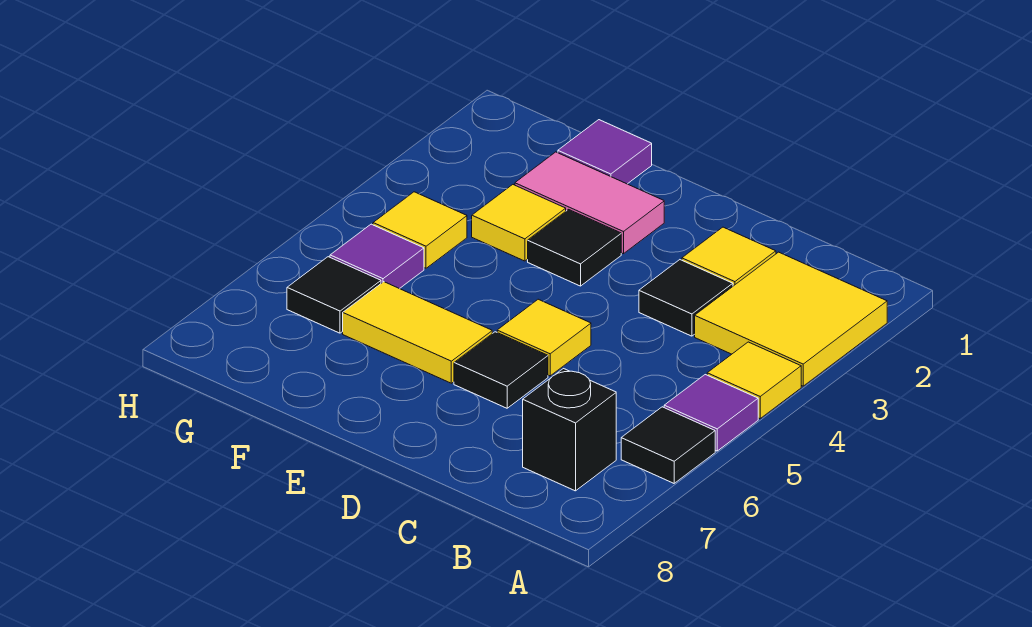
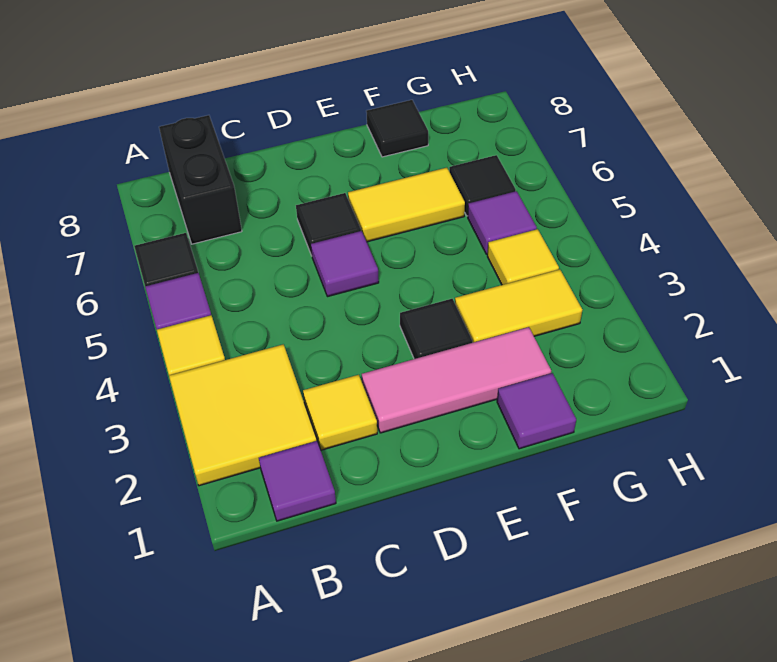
none -> purple 1x1 tile [259,441,336,521]
black 1x1 brick [523,369,616,491] -> black 1x2 brick [159,115,242,244]
black 1x1 tile [639,260,733,336] -> black 1x1 tile moved to [366,100,428,157]
yellow 1x1 tile [497,299,591,376] -> purple 1x1 tile [311,231,379,297]
pink 1x2 tile [515,152,664,254] -> pink 1x3 tile [362,327,551,433]
yellow 1x1 tile [472,185,566,261] -> yellow 1x2 tile [455,269,582,343]

